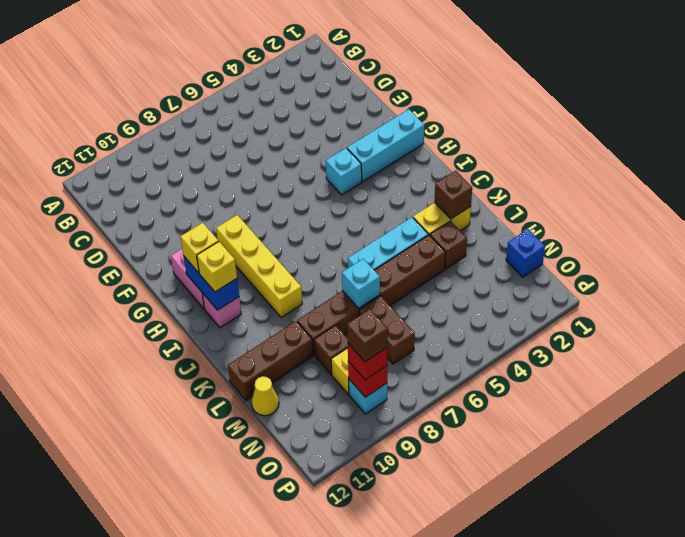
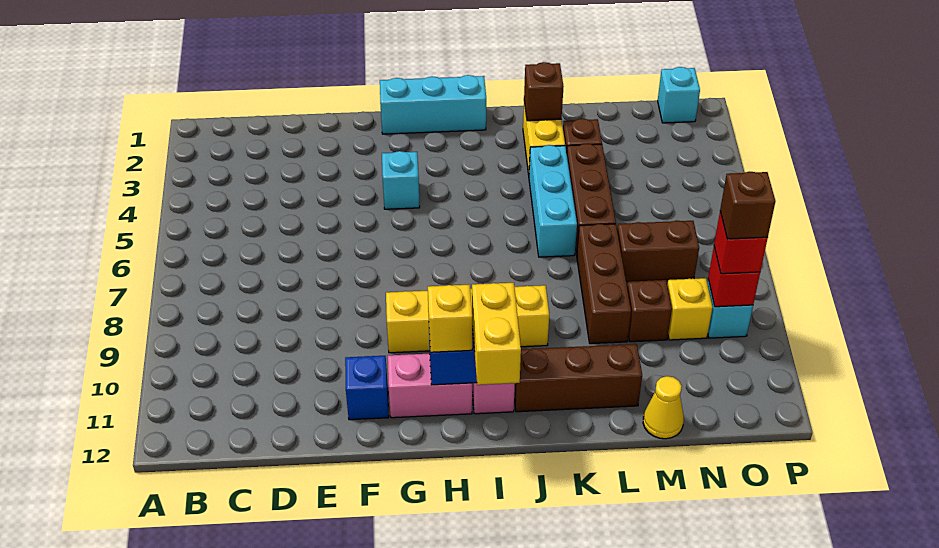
cyan 1x3 brick [347,109,424,182] -> cyan 1x3 brick turned to [380,75,486,134]
yellow 1x1 brick [197,242,237,292] -> yellow 1x2 brick [472,283,521,385]
cyan 1x1 brick [342,259,380,308] -> cyan 1x1 brick moved to [658,67,700,123]
brown 1x3 brick [228,321,313,400] -> brown 1x3 brick turned to [514,344,642,412]
blue 1x1 brick [506,229,545,277] -> blue 1x1 brick moved to [345,356,389,420]

